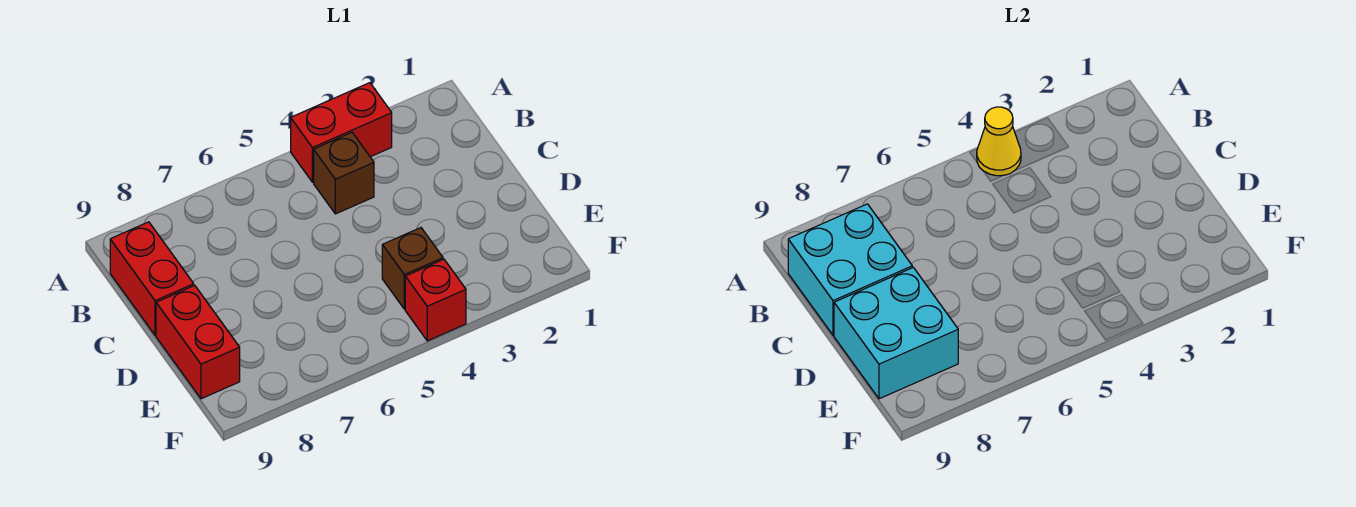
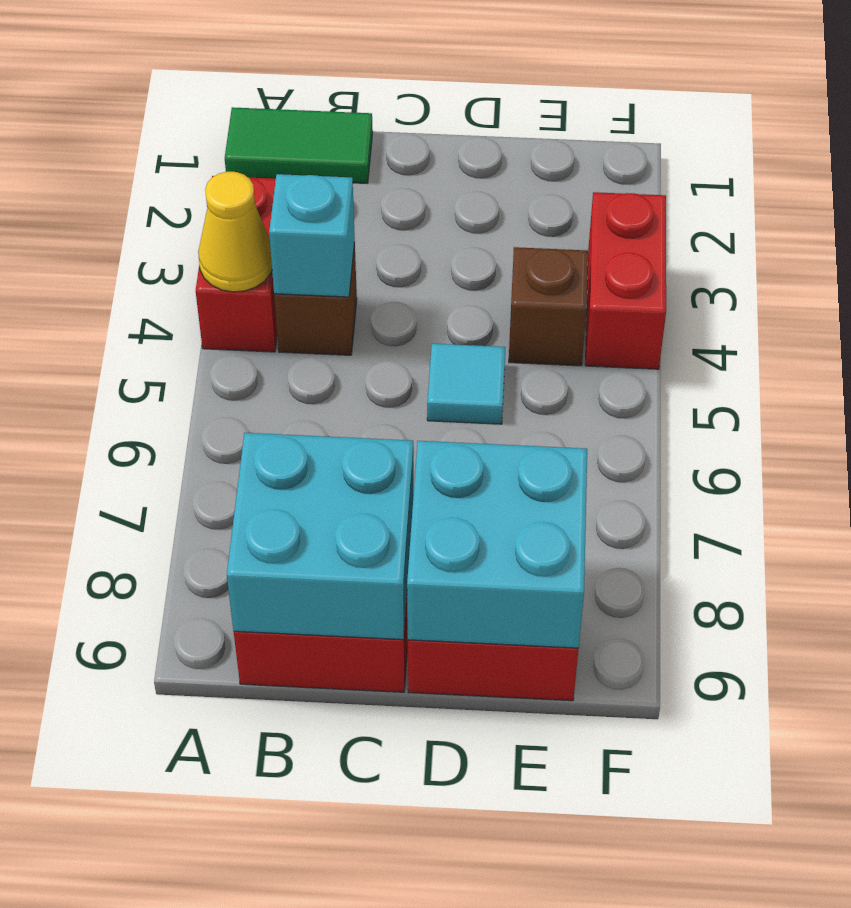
none -> green 1x2 tile [225,107,373,183]
none -> cyan 1x1 brick [269,174,355,297]
none -> cyan 1x1 tile [427,344,505,424]
red 1x1 brick [405,259,466,341] -> red 1x2 brick [585,192,666,369]

